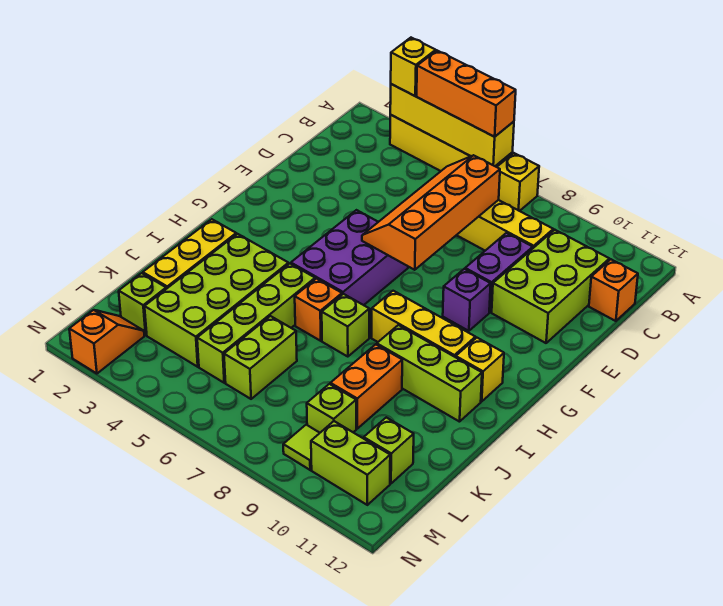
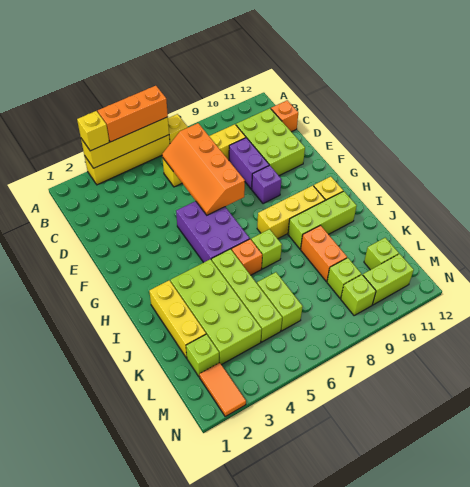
orange 1x2 slope [69,310,144,374] -> orange 1x2 tile [199,363,246,416]
lime 1x1 tile [283,425,319,470] -> lime 1x1 brick [341,275,376,316]

